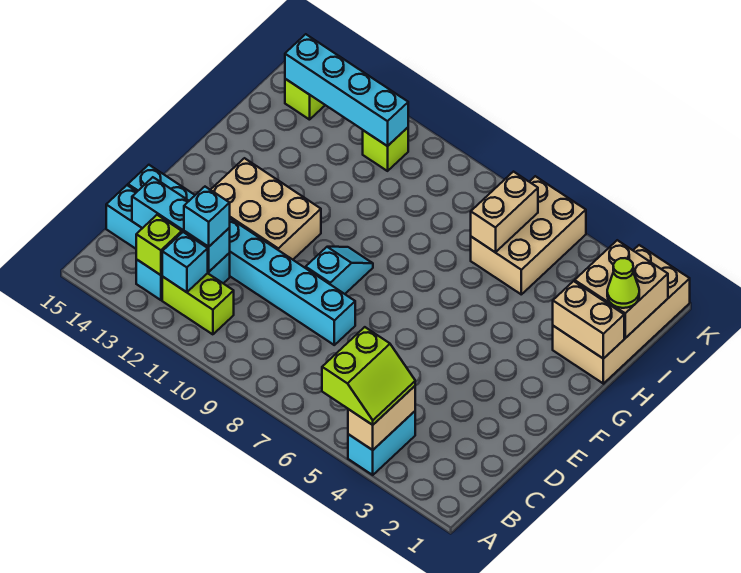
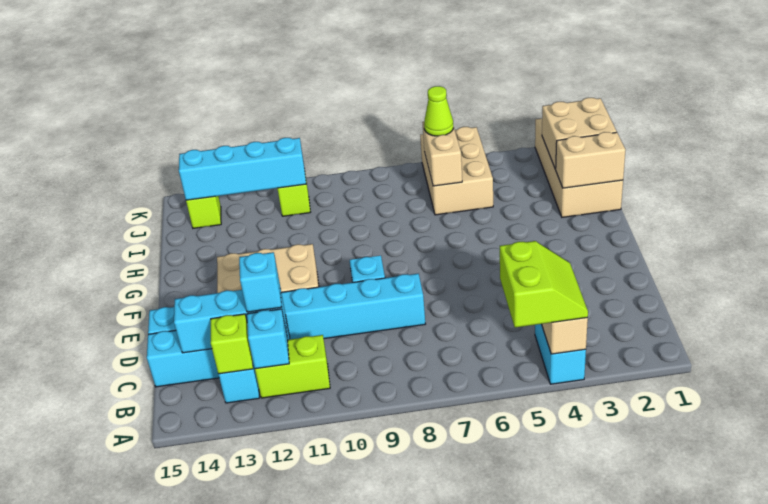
lime 1x1 cone [607,258,639,308] -> lime 1x1 cone moved to [424,86,453,136]

